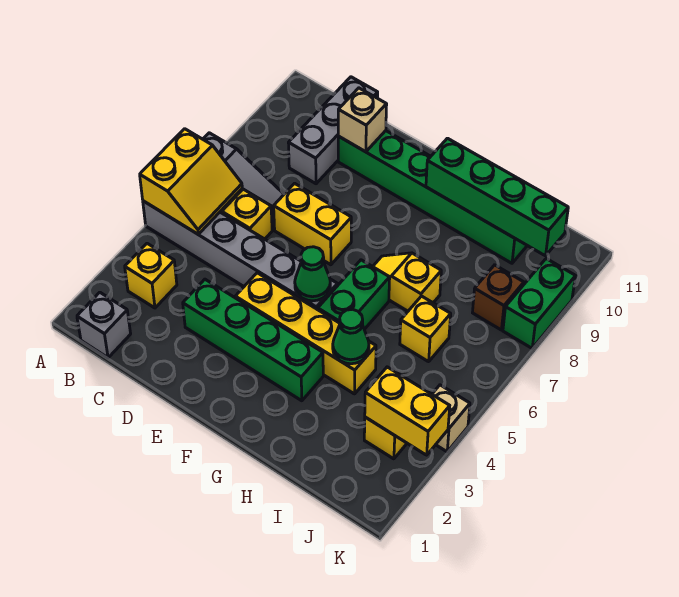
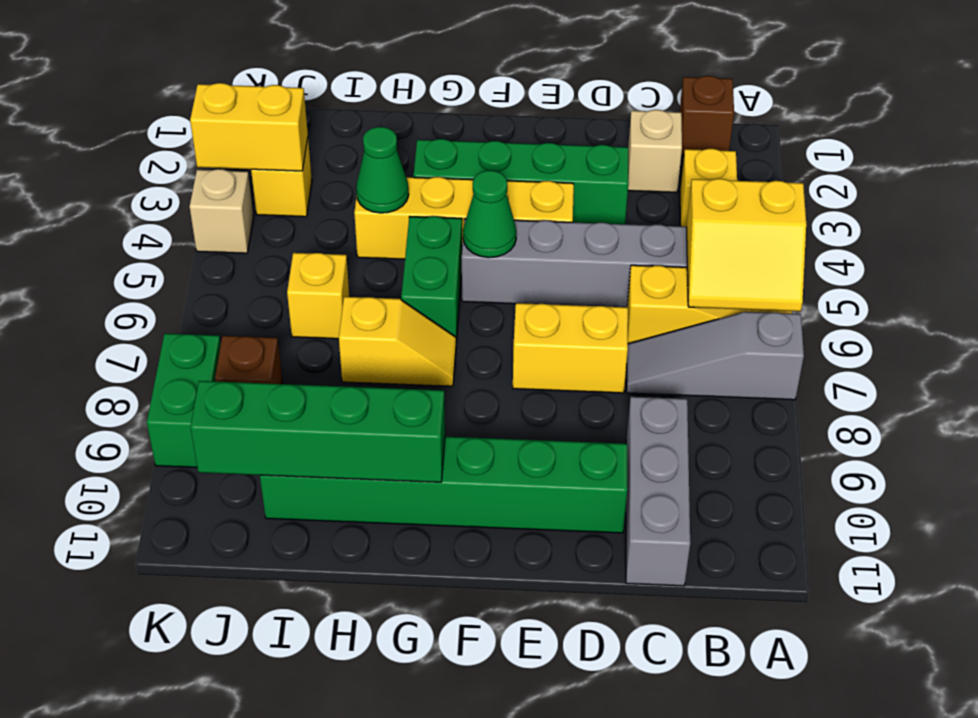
yellow 2x2 slope [140,129,242,234] -> yellow 2x2 slope turned to [687,179,806,311]
grey 1x1 brick [77,292,131,358] -> brown 1x1 brick [680,76,734,156]
tan 1x1 brick [338,88,387,152] -> tan 1x1 brick moved to [628,110,682,192]

